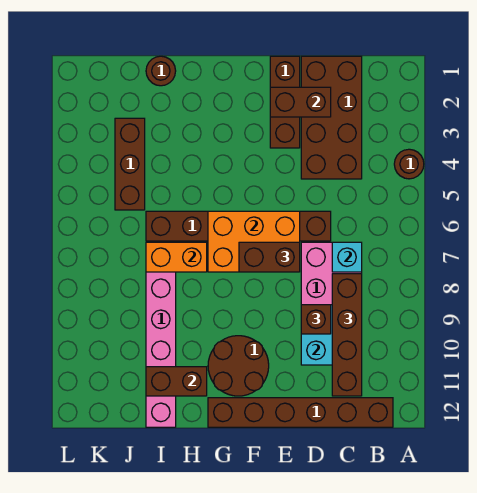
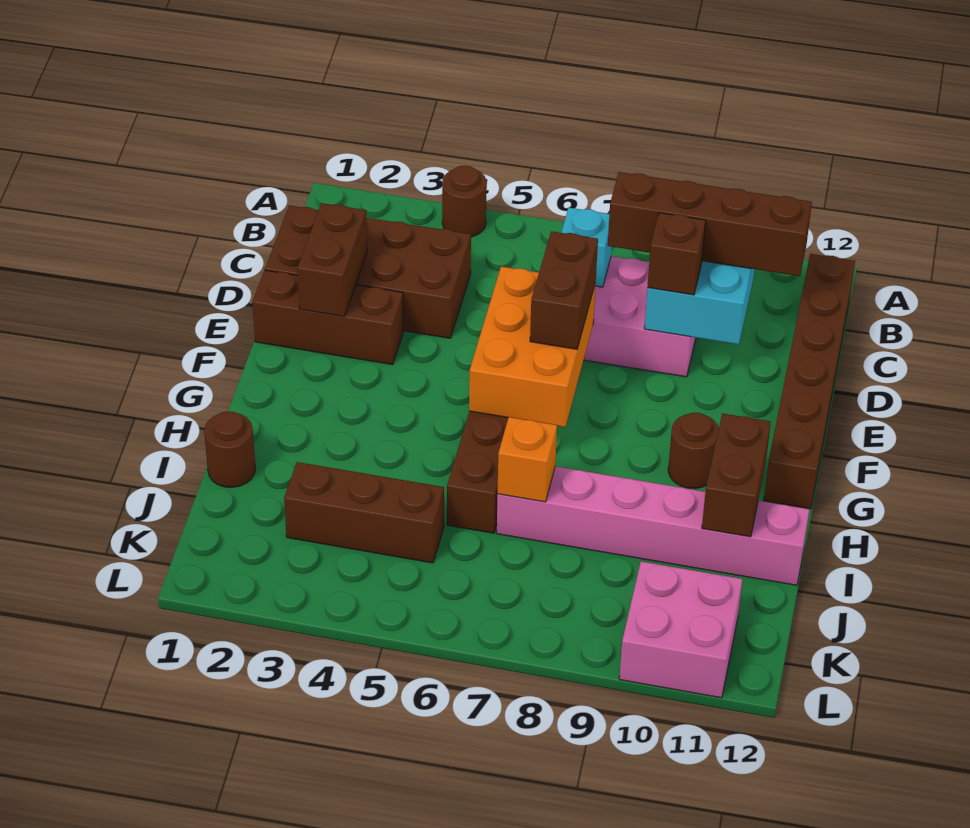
brown 2x2 round brick [208,336,269,396] -> brown 1x1 round brick [668,413,719,489]
orange 1x2 brick [146,242,207,272] -> orange 1x1 brick [498,417,557,502]
none -> pink 2x2 brick [619,561,742,698]

